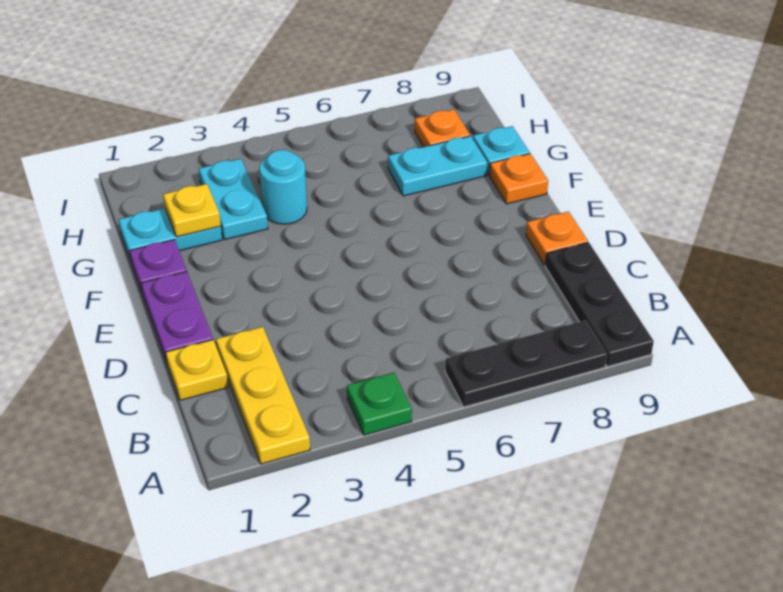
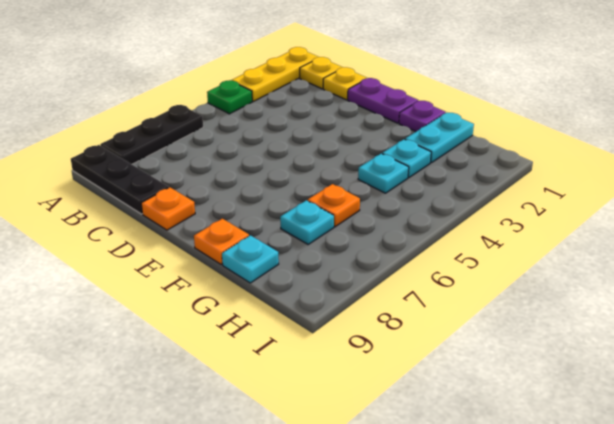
yellow 1x3 plate [216,327,310,464] -> yellow 1x3 plate turned to [232,47,318,101]
yellow 1x1 plate [163,184,221,237] -> yellow 1x1 plate moved to [300,57,342,89]
cyan 1x2 plate [199,159,268,239] -> cyan 1x1 plate [382,139,431,178]
cyan 1x1 round brick [259,150,307,224] -> cyan 1x1 plate [358,154,409,193]
cyan 1x2 plate [388,136,487,196] -> cyan 1x1 plate [280,200,334,244]
orange 1x1 plate [415,109,470,147] -> orange 1x1 plate moved to [308,184,360,227]

